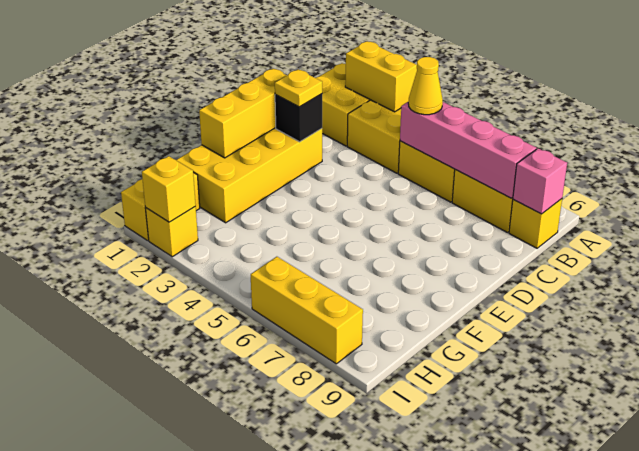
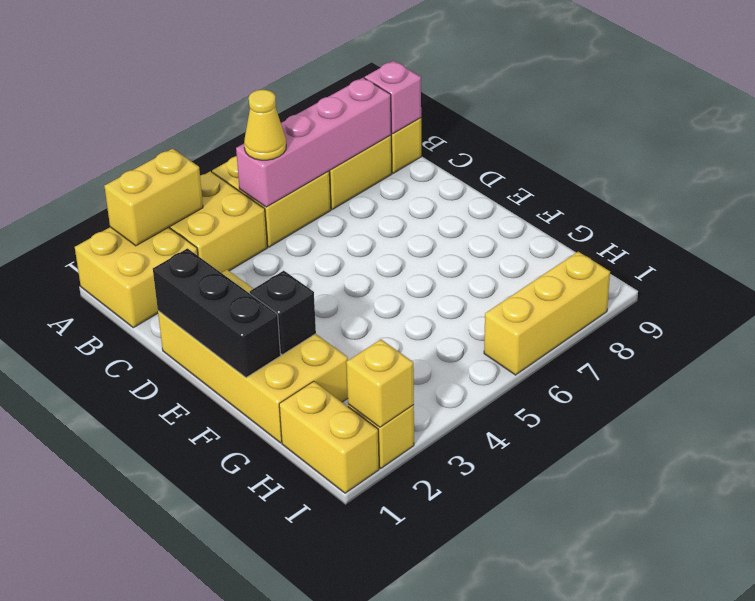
yellow 1x3 brick [199,68,287,158] -> black 1x3 brick [153,248,281,378]
black 1x1 brick [275,94,322,142] -> black 1x1 brick moved to [250,271,316,355]
yellow 1x1 plate [275,69,322,107] -> none

